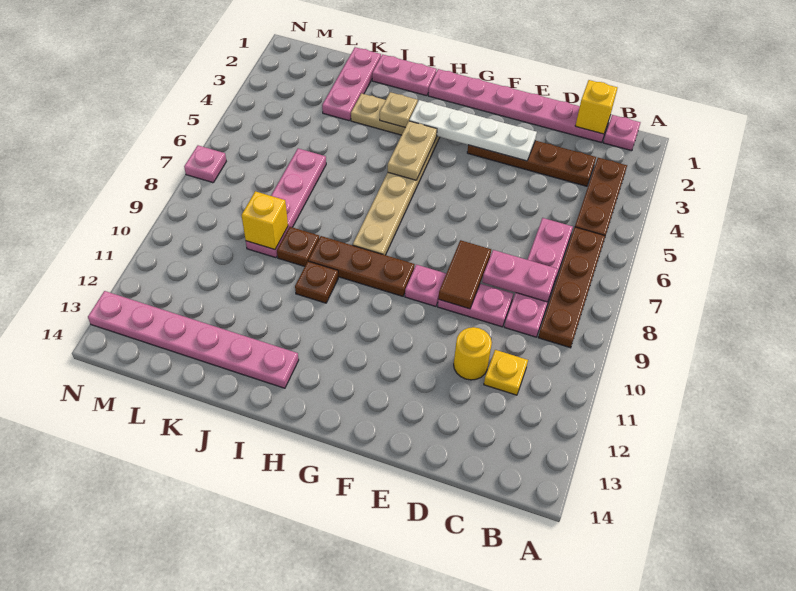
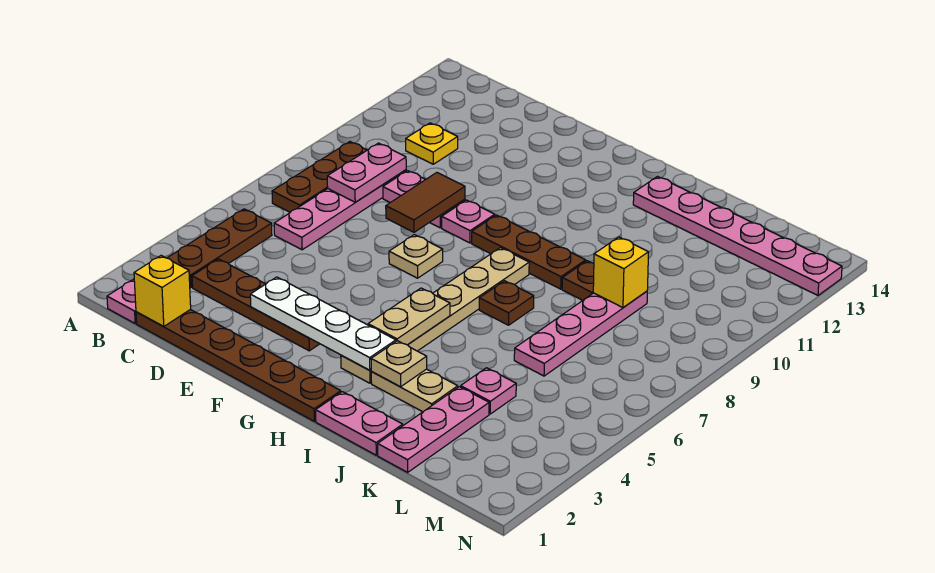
brown 1x4 plate [538,227,605,348] -> brown 1x3 plate [272,142,367,212]
pink 1x6 plate [428,69,609,143] -> brown 1x6 plate [136,310,341,421]
pink 1x2 plate [482,250,558,302] -> pink 1x2 plate turned to [327,143,406,202]
yellow 1x1 round brick [454,327,492,380] -> none
none -> tan 1x1 plate [389,235,443,278]
brown 1x1 plate [295,261,338,303] -> brown 1x1 plate moved to [479,281,534,325]
pink 1x1 plate [184,145,226,183] -> pink 1x1 plate moved to [461,368,516,414]

